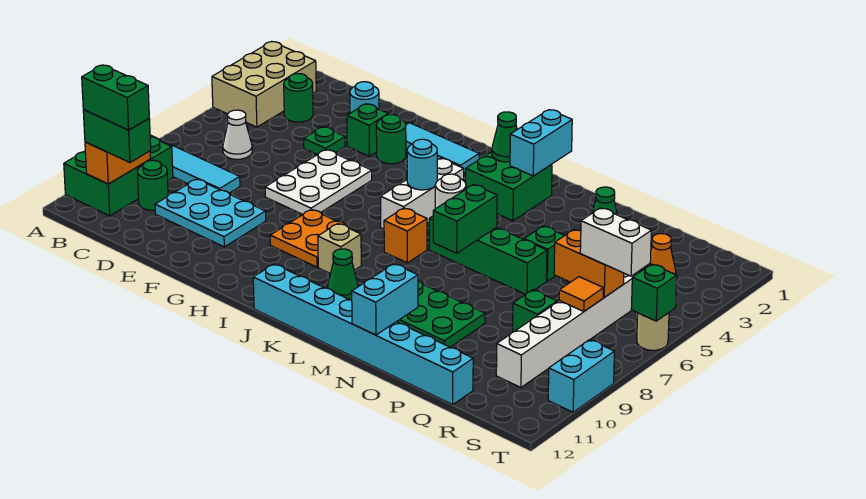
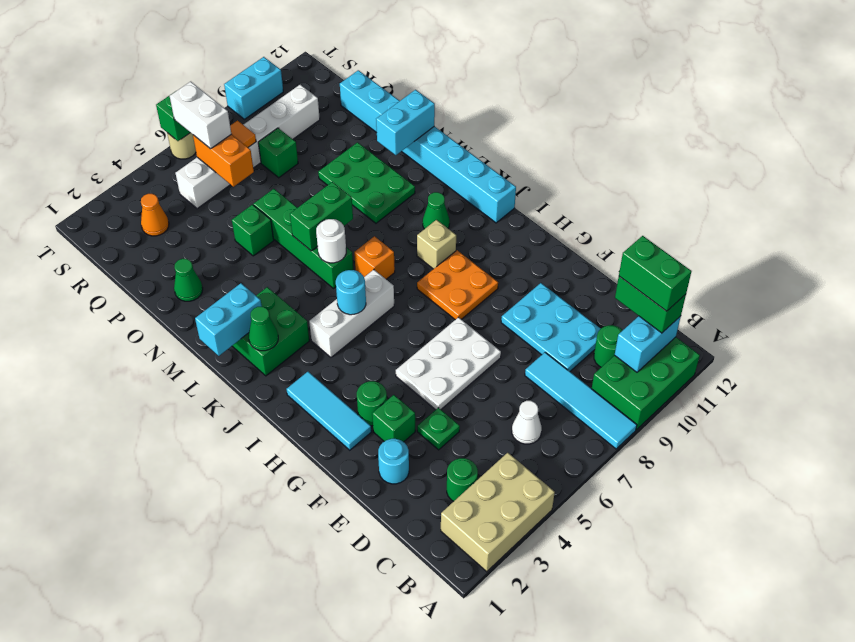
orange 1x2 brick [85,142,150,184] -> cyan 1x2 brick [615,316,681,372]

